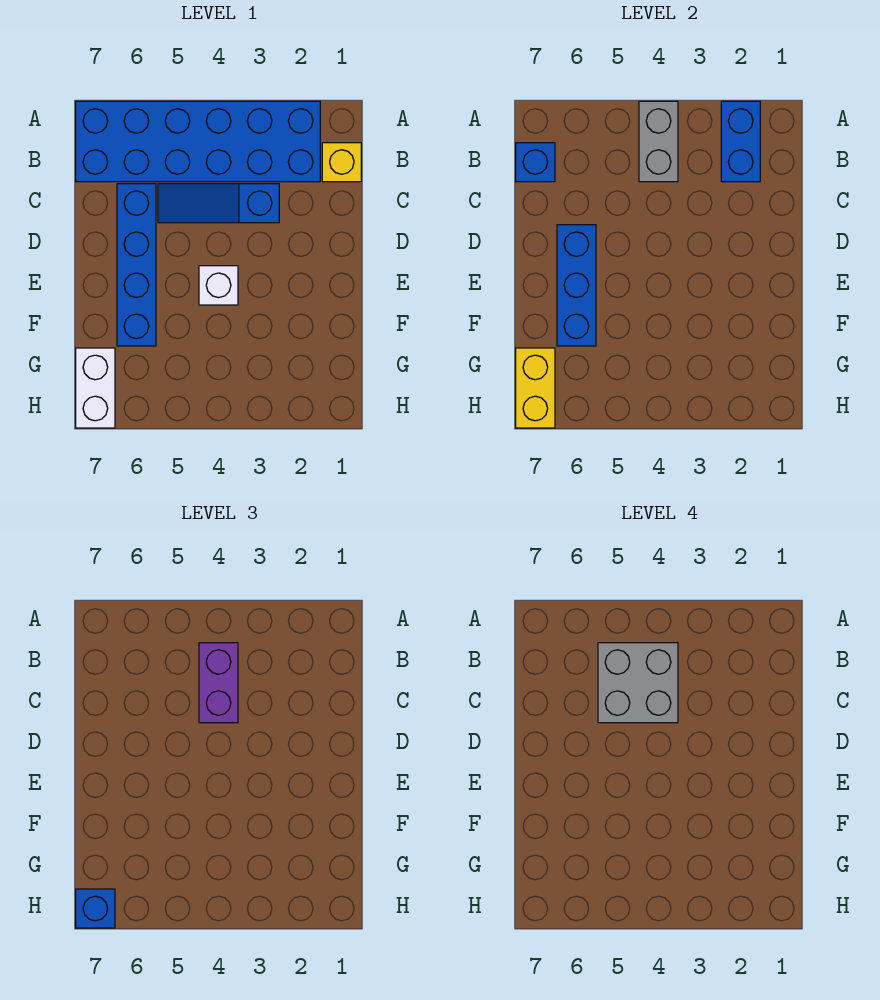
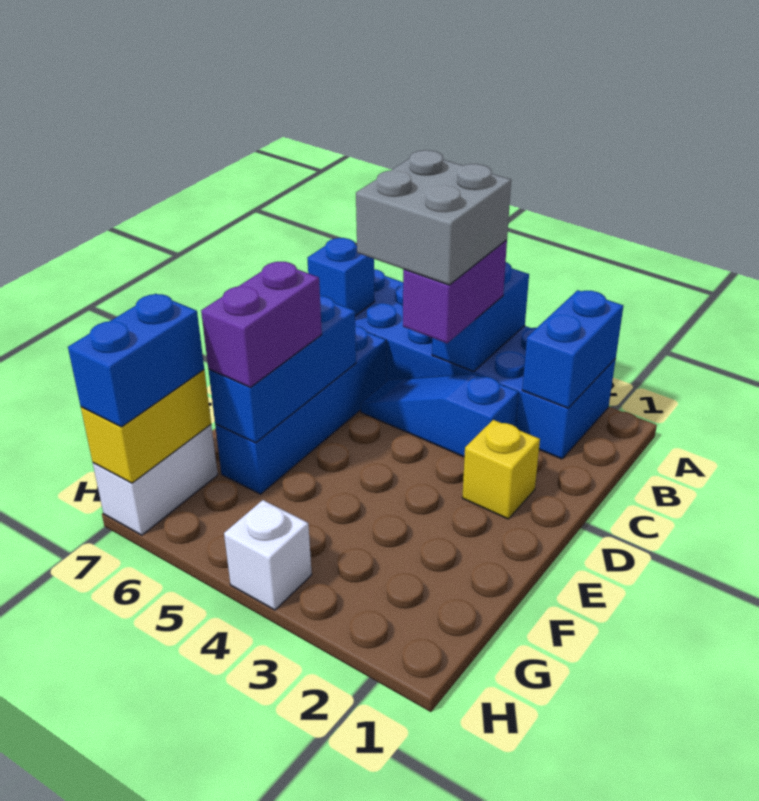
grey 1x2 brick [639,101,678,182] -> blue 1x2 brick [432,262,529,372]
yellow 1x1 brick [322,143,361,182] -> yellow 1x1 brick moved to [462,420,540,519]
white 1x1 brick [199,266,238,305] -> white 1x1 brick moved to [224,500,312,610]
none -> purple 1x2 brick [201,262,322,387]
blue 1x1 brick [76,889,115,928] -> blue 1x2 brick [68,294,204,427]

